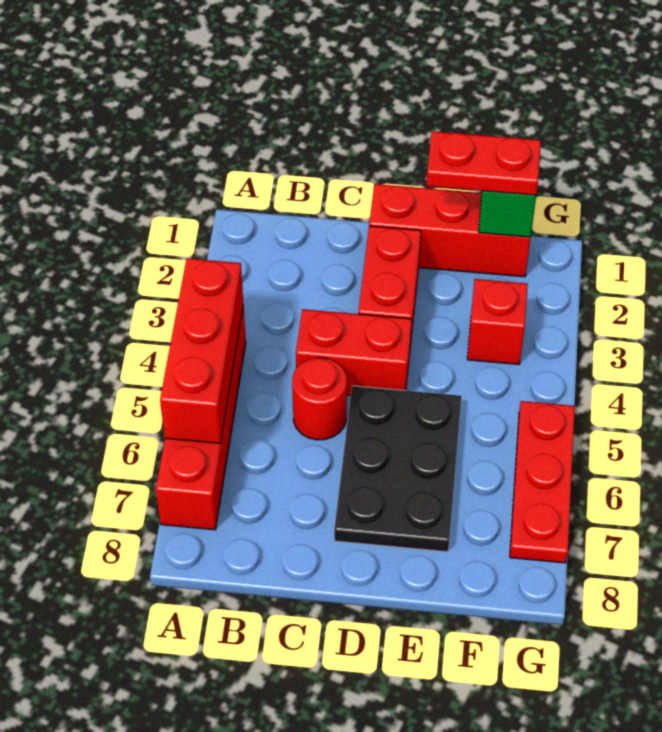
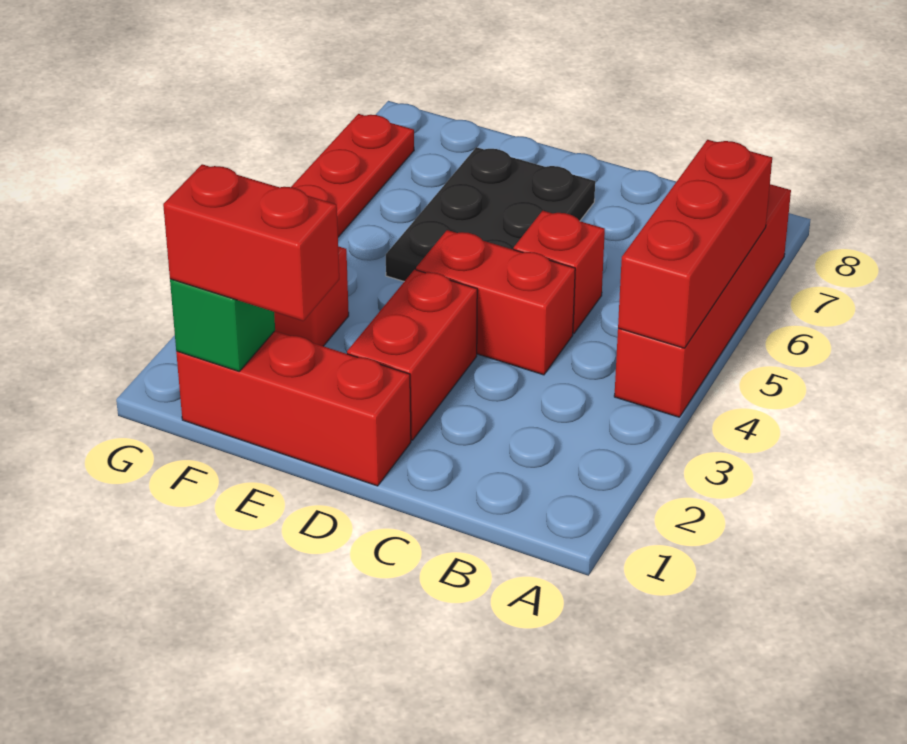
red 1x1 round brick [292,358,347,440] -> red 1x1 brick [514,211,605,333]
red 1x2 plate [426,131,541,195] -> red 1x2 brick [163,164,339,321]

